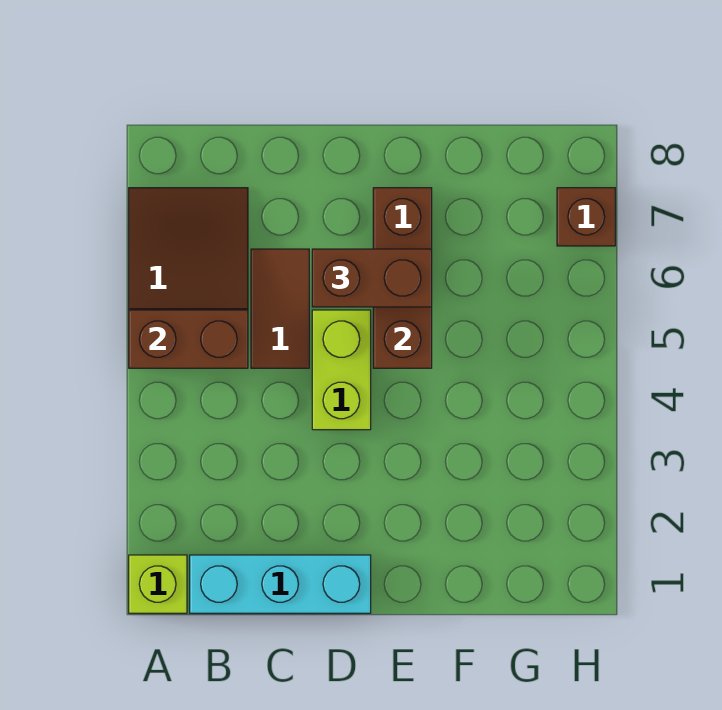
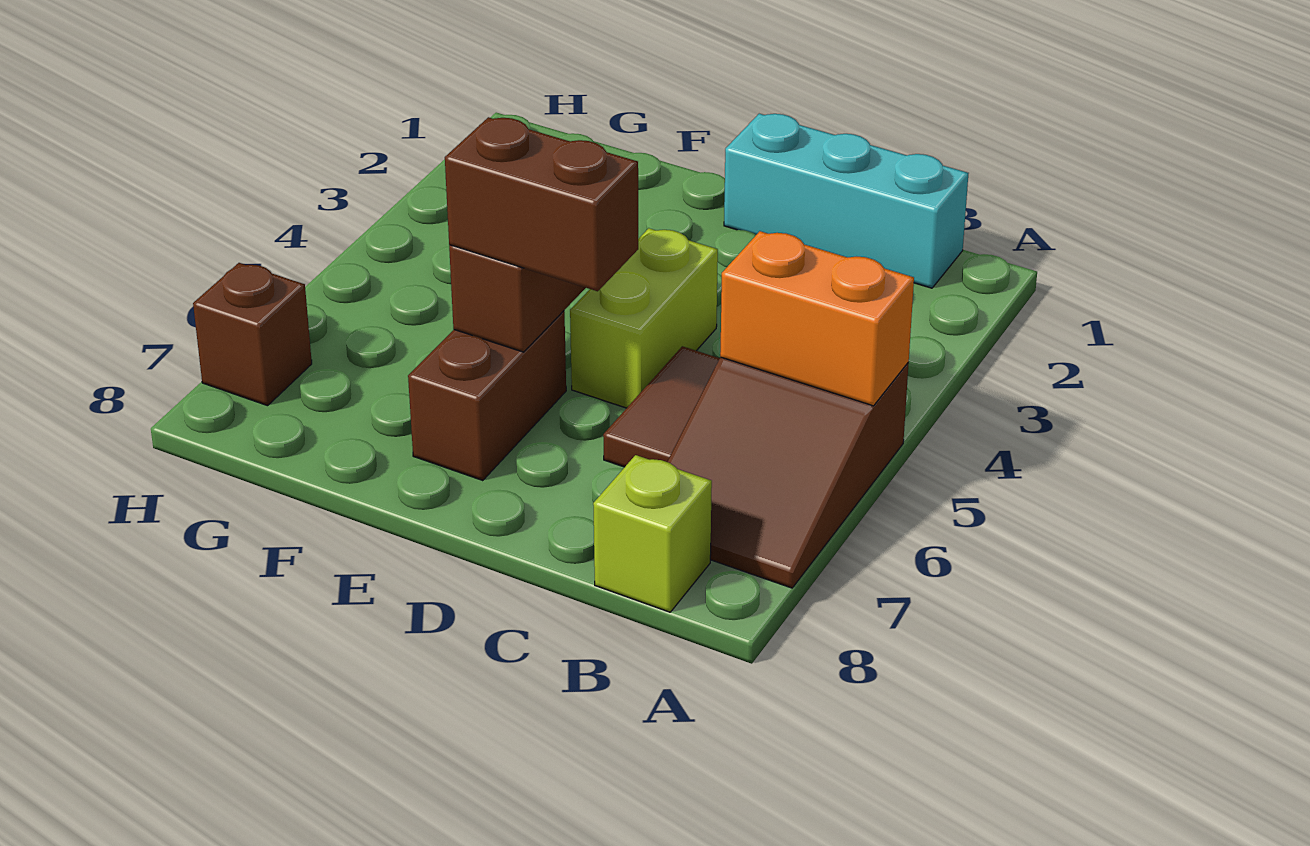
lime 1x1 brick [129,555,187,613] -> lime 1x1 brick moved to [593,455,712,612]
brown 1x2 brick [129,310,248,368] -> orange 1x2 brick [720,231,914,406]

